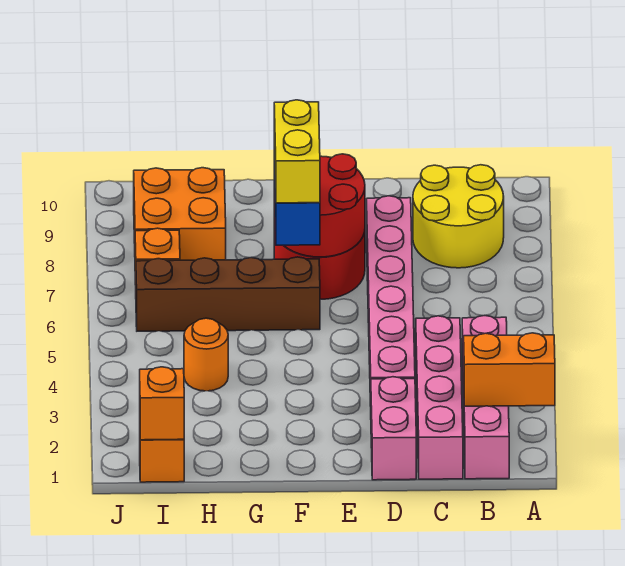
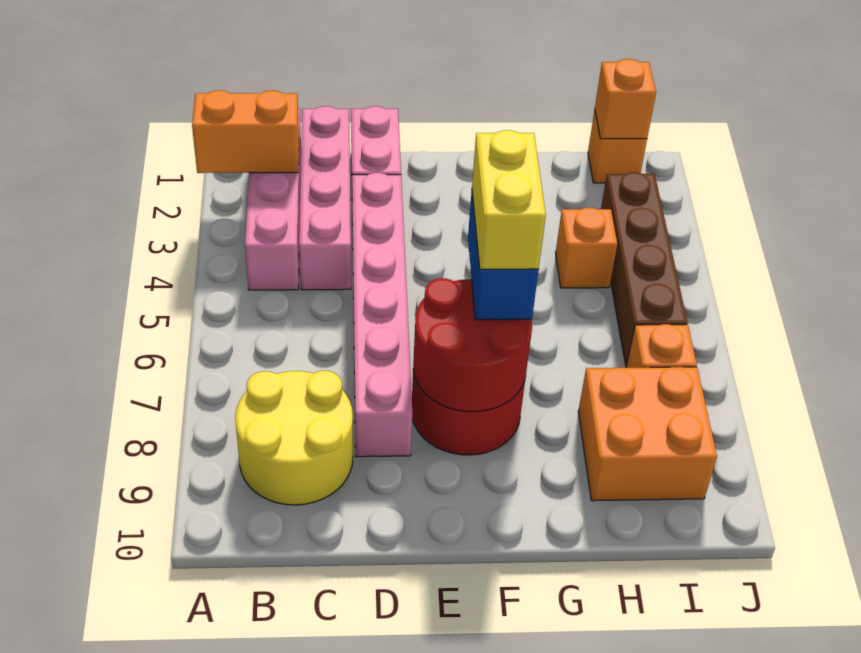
brown 1x4 brick [136,257,320,331] -> brown 1x4 brick turned to [601,172,687,366]
orange 1x1 round brick [184,318,228,391] -> orange 1x1 brick [556,208,617,288]

